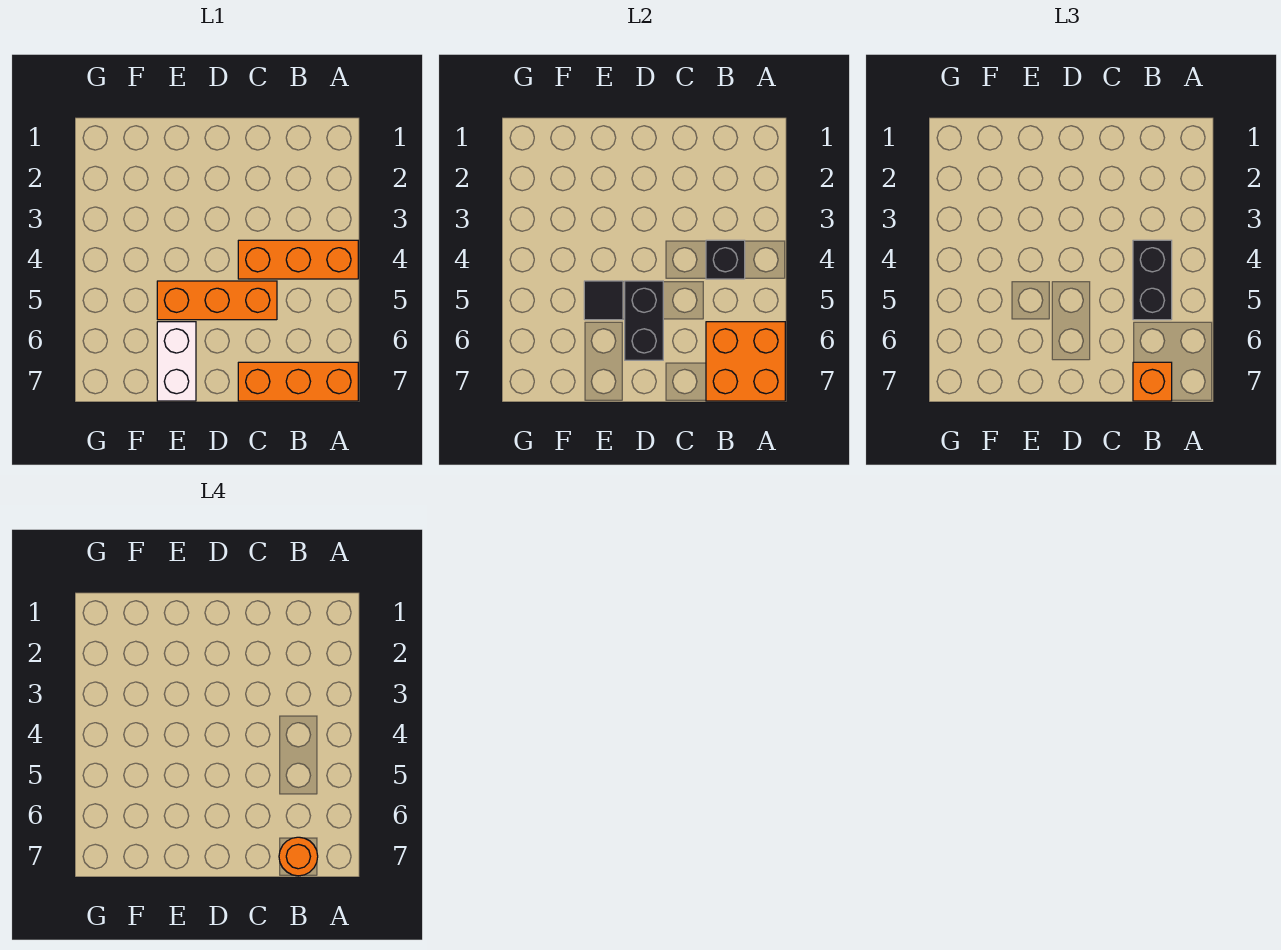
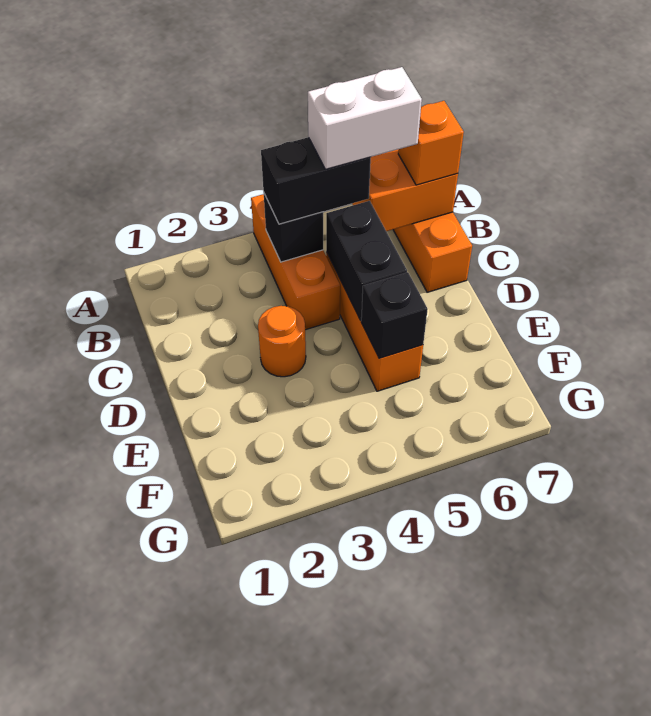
orange 1x1 round brick [279,837,318,876] -> orange 1x1 round brick moved to [258,306,306,377]
black 1x2 brick [625,281,663,360] -> black 1x2 brick turned to [326,201,407,320]
black 1x1 tile [584,281,623,320] -> black 1x1 brick [361,272,428,358]
white 1x2 brick [157,322,196,401] -> white 1x2 brick moved to [308,67,422,169]

